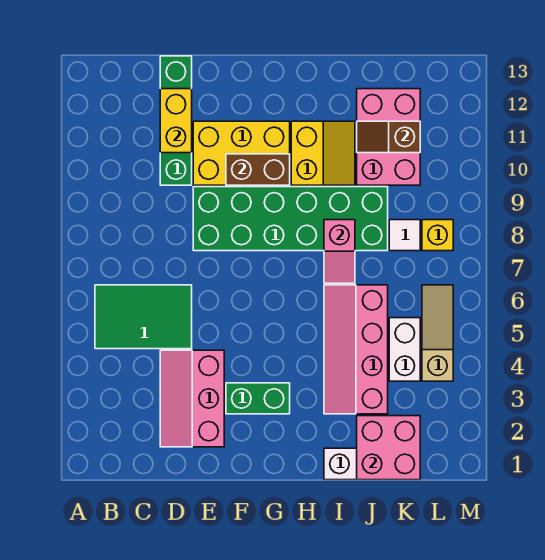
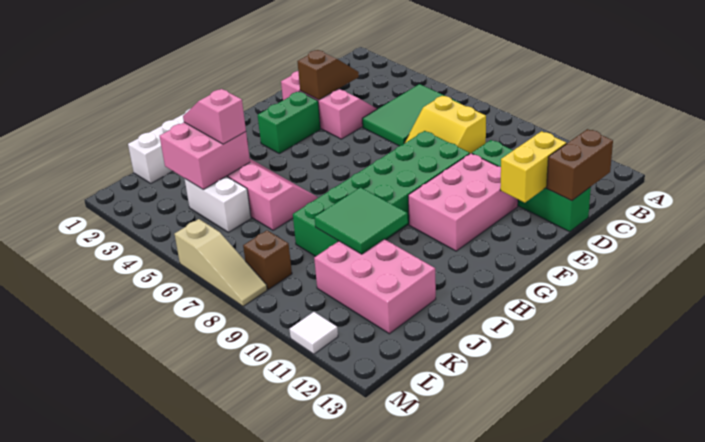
yellow 1x2 brick [160,89,192,153] -> yellow 1x2 brick turned to [500,131,566,203]
yellow 2x3 brick [193,121,290,185] -> pink 2x3 brick [408,153,518,251]
brown 1x2 brick [226,154,290,185] -> brown 1x2 brick moved to [547,129,613,201]
yellow 2x2 slope [291,121,355,185] -> yellow 2x2 slope moved to [405,96,486,154]
pink 1x2 slope [324,220,355,283] -> pink 1x2 slope moved to [183,89,246,144]
none -> green 2x2 tile [314,187,408,254]
pink 2x2 brick [357,416,420,480] -> pink 2x2 brick moved to [160,122,250,189]
brown 1x2 slope [357,121,420,153] -> brown 1x2 slope moved to [297,50,359,100]
white 1x1 tile [389,220,420,251] -> white 1x1 tile moved to [290,312,338,354]
tan 1x3 slope [422,285,453,381] -> tan 1x3 slope moved to [175,219,267,306]
yellow 1x1 brick [422,220,453,251] -> brown 1x1 brick [243,230,292,289]

